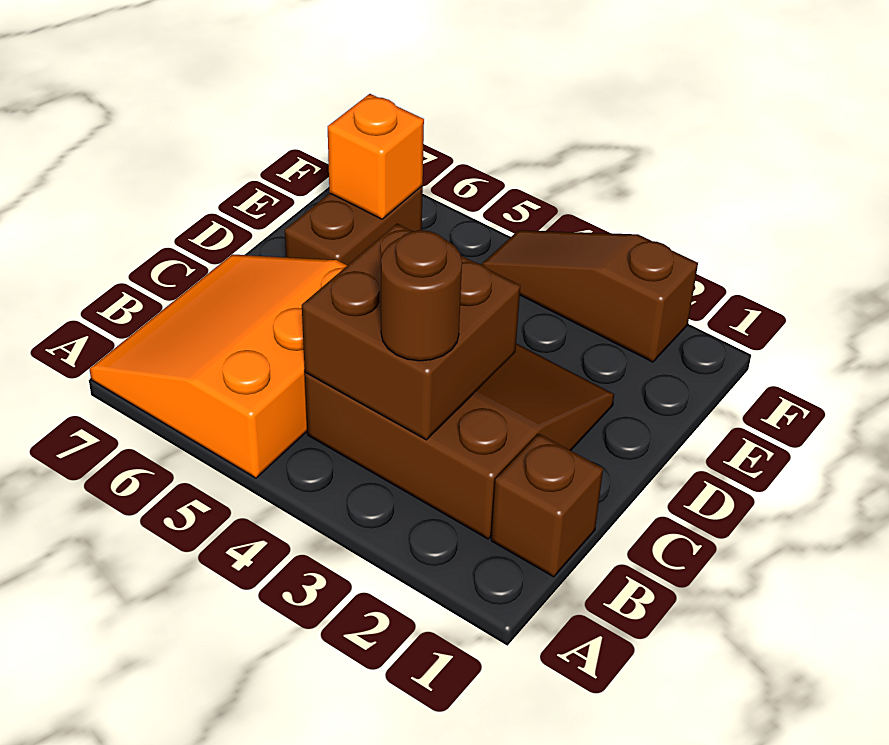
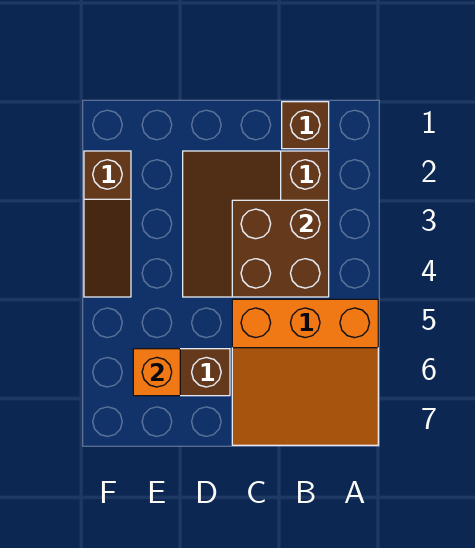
brown 1x1 round brick [381,230,462,361] -> none

